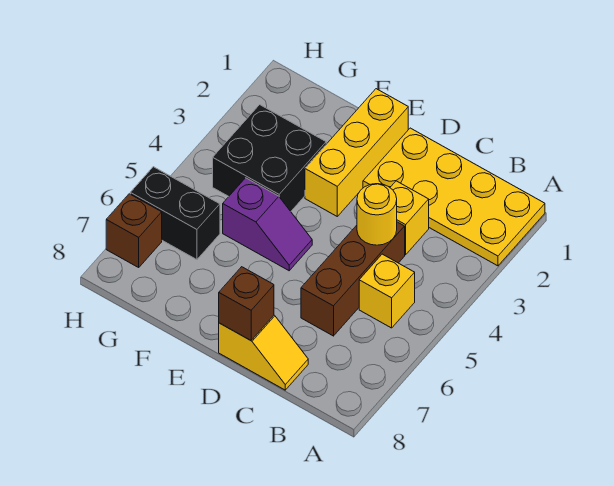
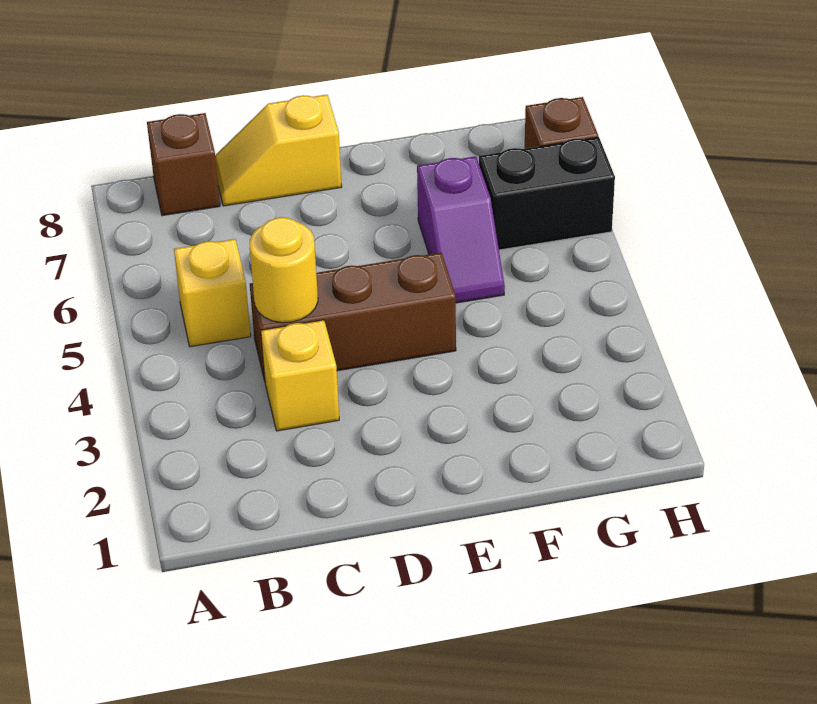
yellow 2x4 plate [363,128,545,266] -> none
brown 1x3 brick [301,222,405,336] -> brown 1x3 brick turned to [250,253,456,381]
brown 1x1 brick [219,267,274,340] -> brown 1x1 brick moved to [147,113,220,216]
yellow 1x3 brick [305,89,408,216] -> none
purple 1x2 slope [223,178,312,271] -> purple 1x2 slope turned to [417,156,505,303]
black 2x2 brick [213,105,326,211] -> none

